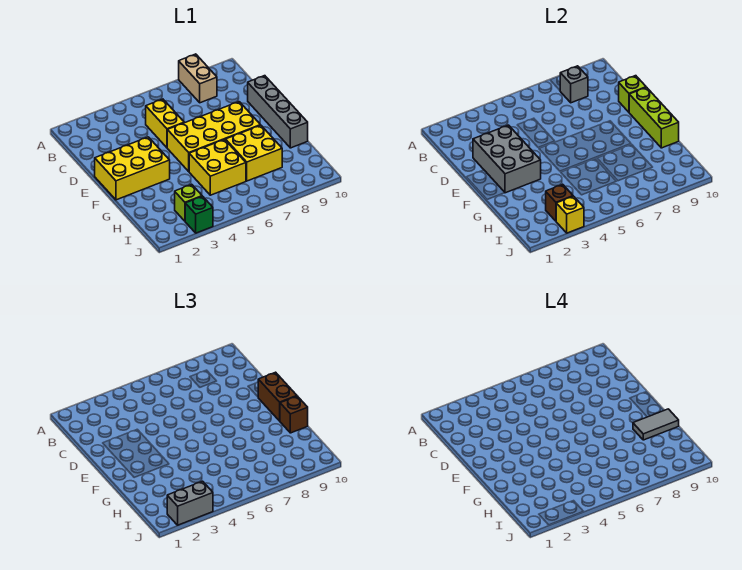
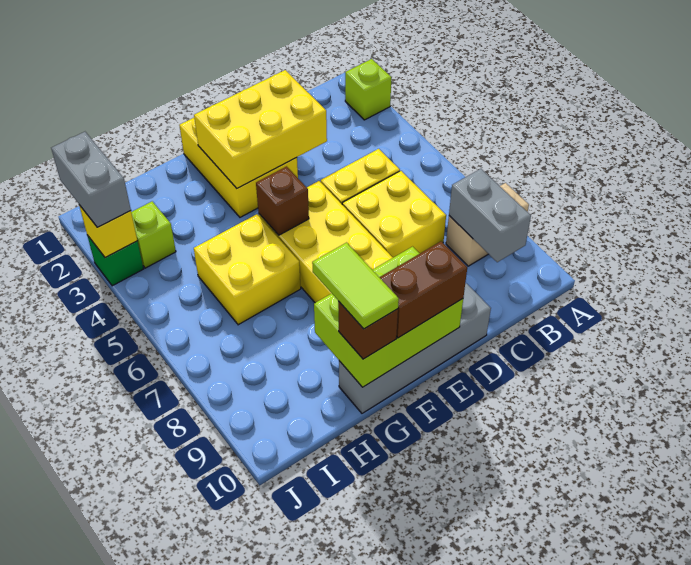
grey 1x1 brick [560,66,588,103] -> grey 1x2 brick [449,169,531,262]
grey 2x3 brick [473,125,541,193] -> yellow 2x3 brick [194,70,327,188]
lime 1x1 brick [619,76,646,112] -> lime 1x1 brick moved to [345,59,391,120]
lime 1x3 brick [629,87,679,148] -> lime 2x3 brick [314,247,463,387]
yellow 2x2 brick [226,125,282,181] -> yellow 2x2 brick moved to [342,171,446,258]
grey 1x2 tile [633,409,679,440] -> lime 1x2 tile [312,243,399,329]
brown 1x1 brick [546,184,573,221] -> brown 1x1 brick moved to [256,166,309,235]

